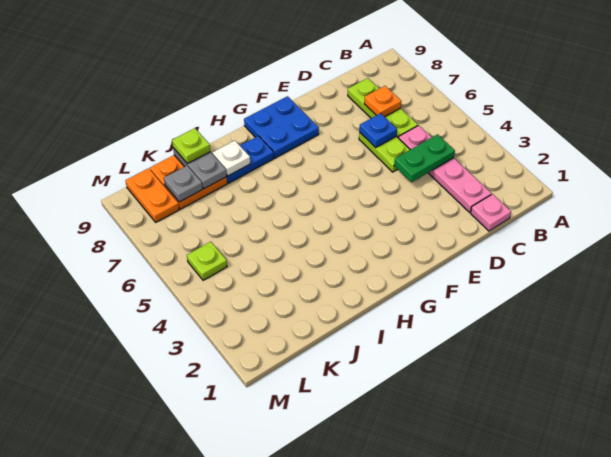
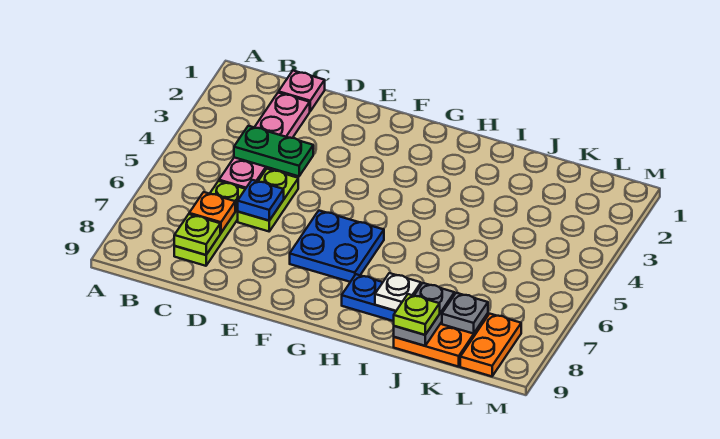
blue 2x2 plate [244,96,319,158] -> blue 2x2 plate moved to [290,211,384,282]
lime 1x1 plate [187,242,227,280] -> lime 1x1 plate moved to [174,214,220,255]

